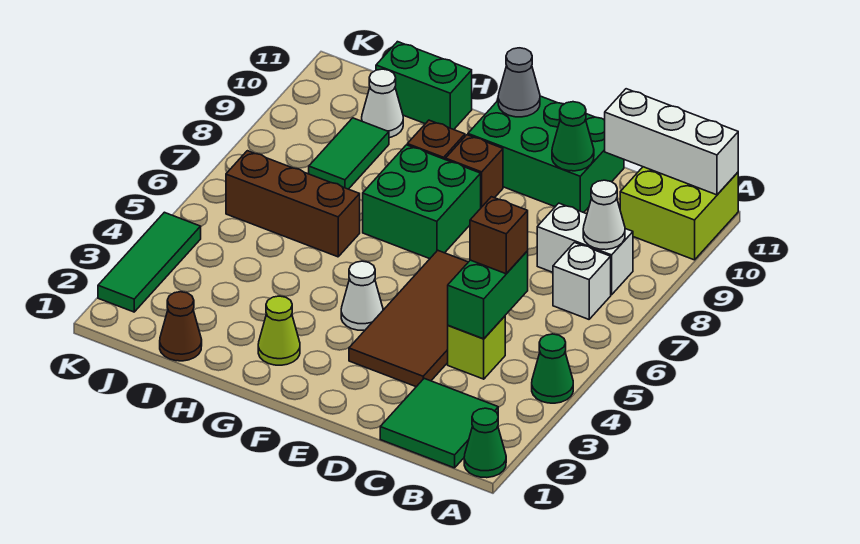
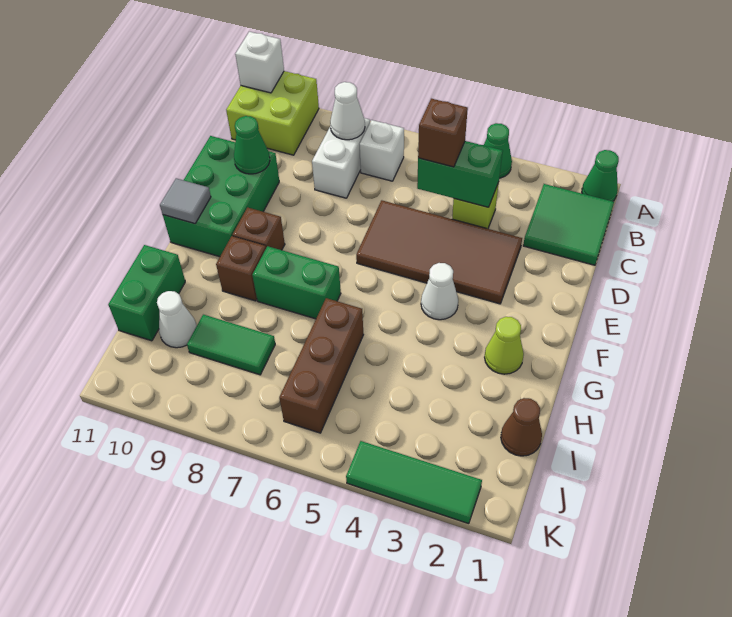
white 1x3 brick [605,89,738,195] -> white 1x1 brick [235,32,284,93]
green 2x2 brick [363,145,481,259] -> green 1x2 brick [252,246,341,319]
grey 1x1 cone [498,48,540,117] -> grey 1x1 tile [160,178,211,224]

